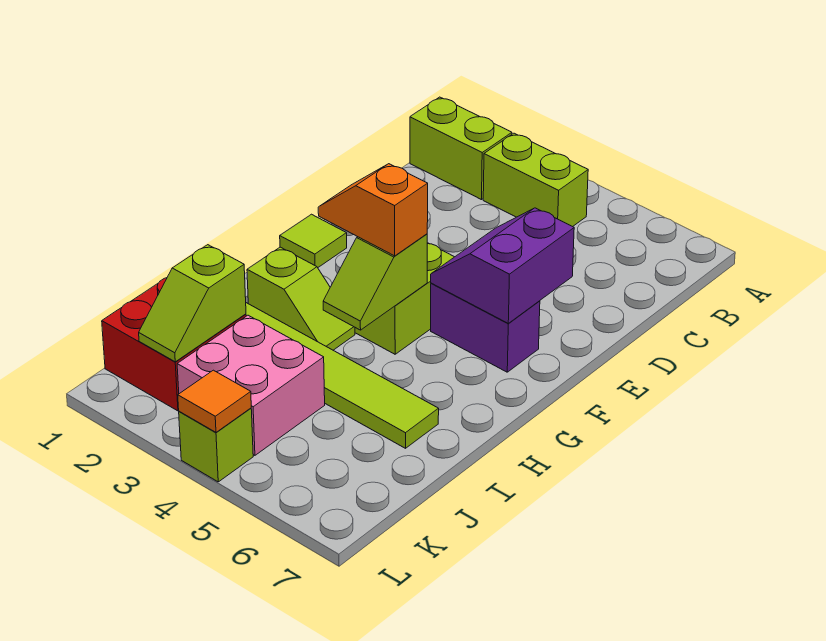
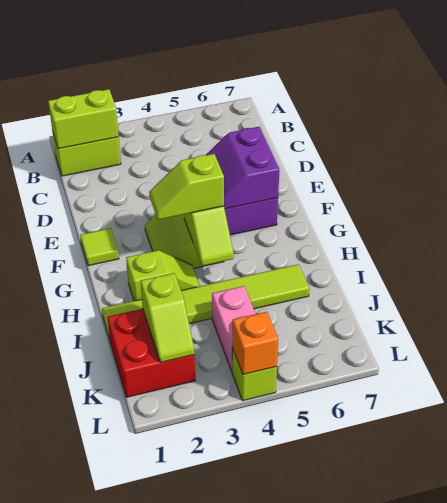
lime 1x2 brick [483,133,588,227] -> lime 1x2 brick moved to [48,89,119,149]
orange 1x2 slope [318,164,428,256] -> lime 1x2 slope [149,154,224,220]
pink 2x2 brick [177,315,325,455] -> pink 1x2 brick [212,286,256,371]
orange 1x1 tile [178,370,251,432] -> orange 1x1 brick [232,312,278,374]

